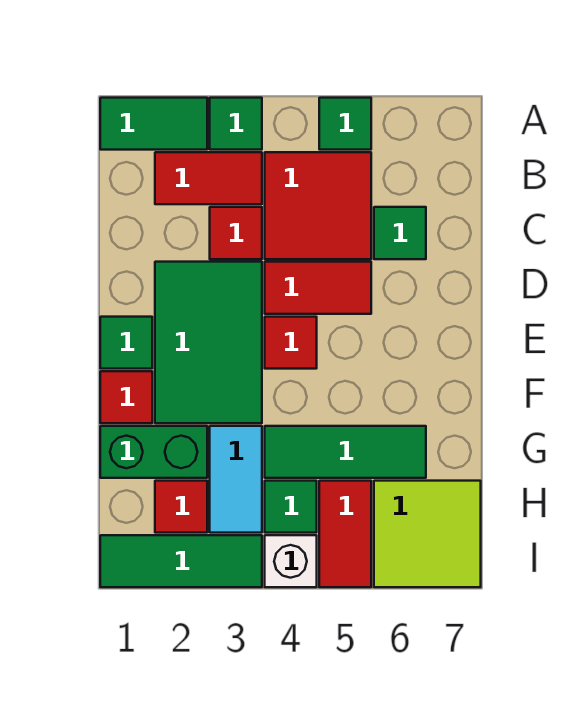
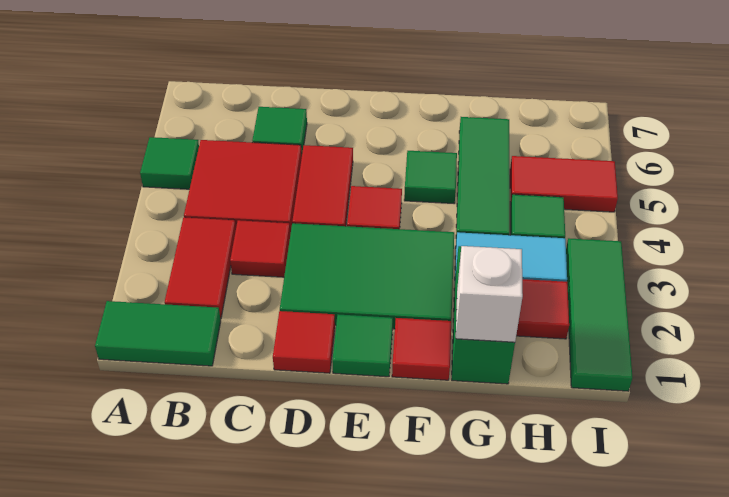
green 1x2 tile [100,98,207,150] -> green 1x2 tile turned to [95,301,221,366]
green 1x1 tile [210,98,262,150] -> green 1x1 tile moved to [404,151,457,203]
none -> red 1x1 tile [273,311,335,373]
lime 2x2 tile [374,481,481,587] -> none
white 1x1 brick [265,535,317,587] -> white 1x1 brick moved to [456,246,523,342]

